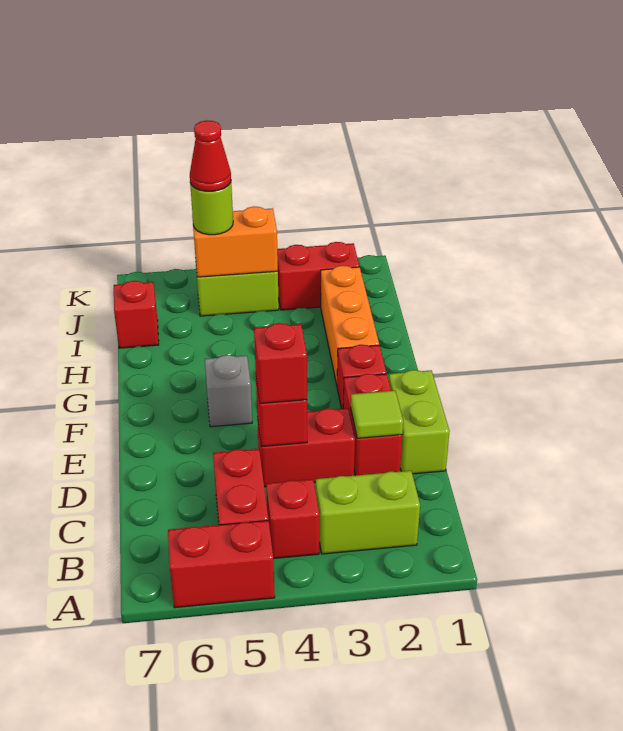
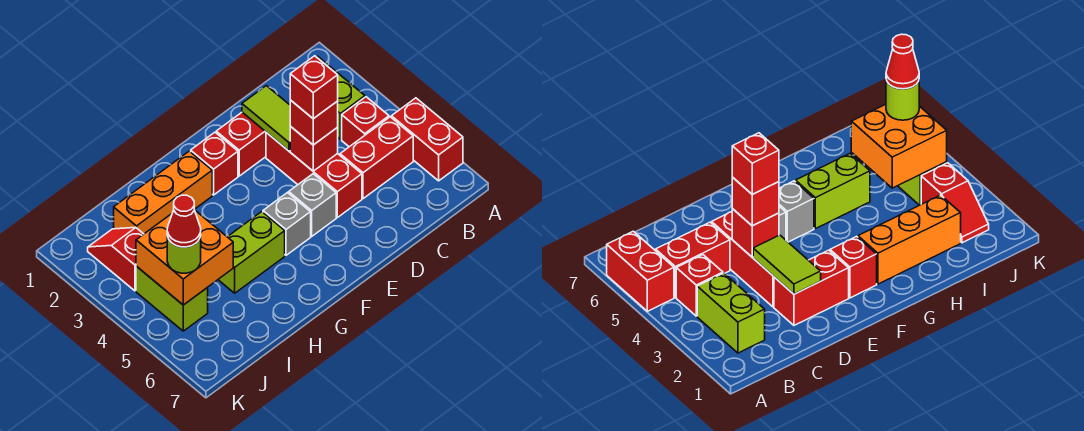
lime 1x2 brick [389,370,450,474] -> lime 1x2 brick moved to [218,212,285,293]
lime 1x1 tile [351,391,403,438] -> lime 1x2 tile [242,86,290,151]
red 1x2 brick [257,408,355,487] -> red 1x3 brick [266,133,362,217]
none -> grey 1x1 brick [289,174,336,236]
red 1x1 brick [114,281,159,348] -> red 1x1 brick moved to [290,56,338,119]
red 1x2 brick [277,242,359,310] -> red 1x2 slope [88,228,143,291]
orange 1x2 brick [192,207,278,277] -> orange 2x2 brick [136,211,233,305]

